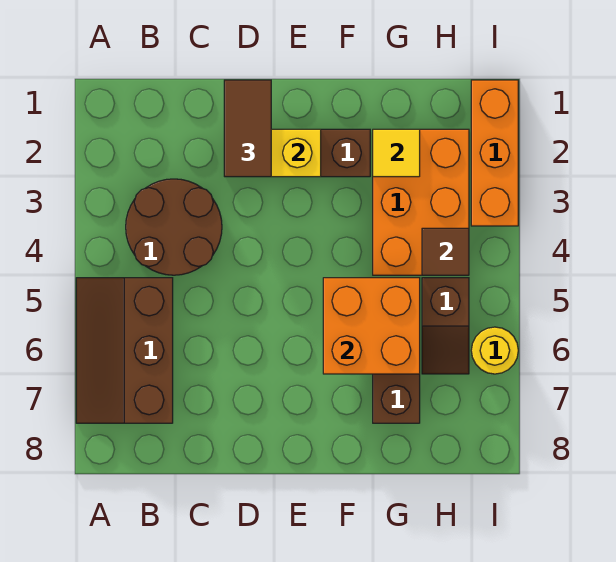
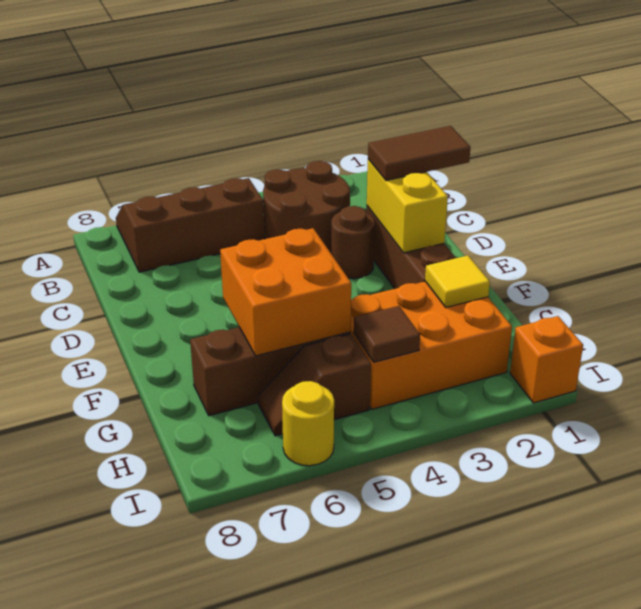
none -> brown 1x1 round brick [331,206,375,279]
orange 1x3 brick [471,80,518,226] -> orange 1x1 brick [510,316,583,403]

